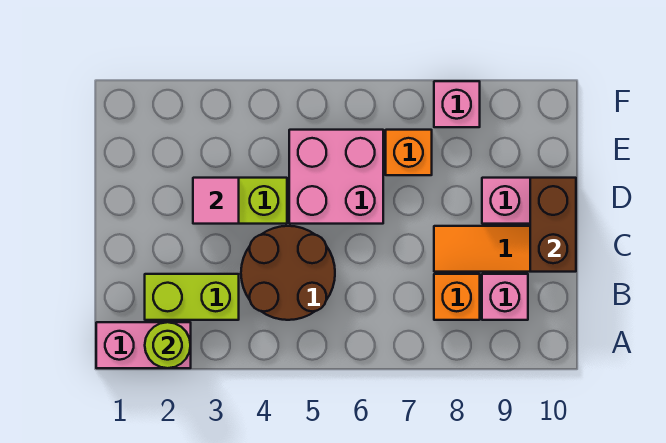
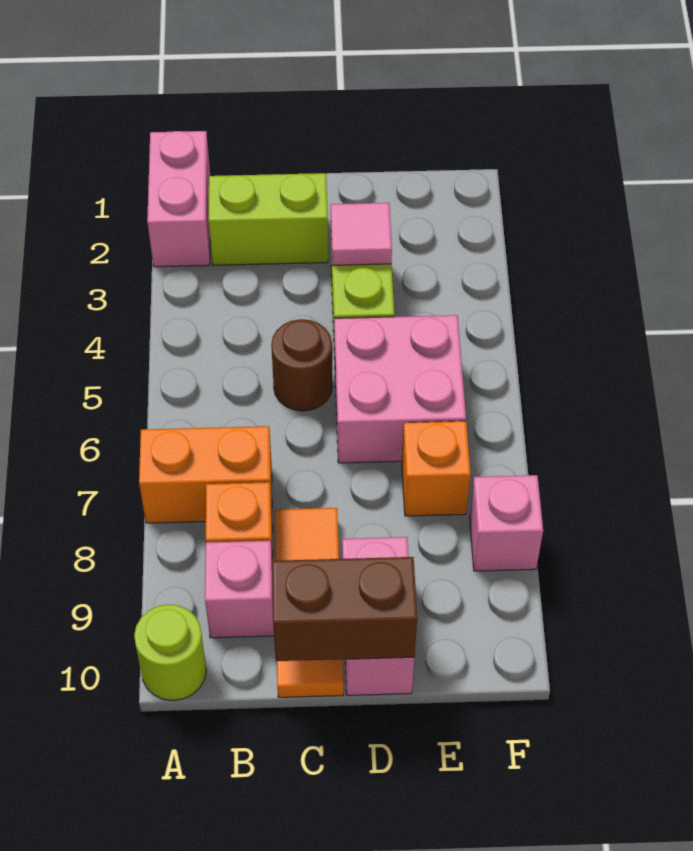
lime 1x1 round brick [145,322,191,368] -> lime 1x1 round brick moved to [134,604,206,700]
none -> orange 1x2 brick [139,426,272,523]
lime 1x2 brick [145,274,239,320] -> lime 1x2 brick turned to [209,173,328,265]
brown 2x2 round brick [241,226,335,320] -> brown 1x1 round brick [271,319,332,411]

